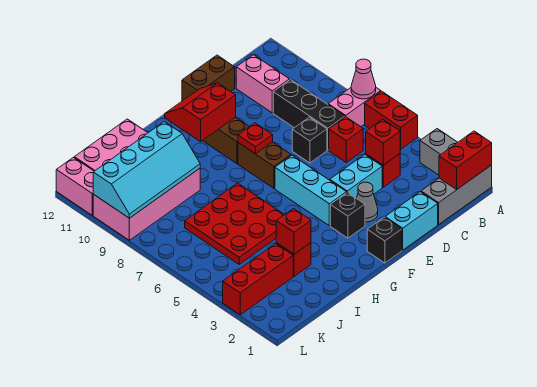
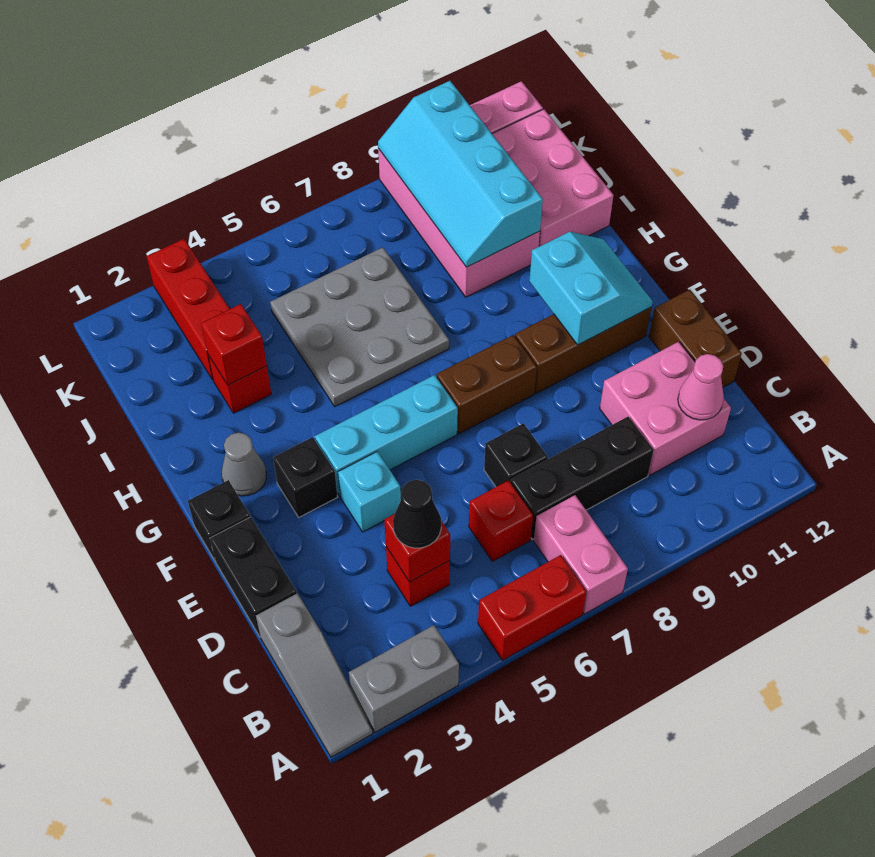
grey 1x3 brick [421,165,492,225] -> grey 1x3 slope [256,593,373,757]
red 1x2 brick [439,131,492,190] -> none
pink 1x1 cone [351,59,376,99] -> pink 1x1 cone moved to [678,354,724,420]
none -> black 1x1 cone [393,480,441,548]
pink 1x2 brick [236,55,289,113] -> pink 2x2 brick [600,342,731,475]
cyan 1x2 brick [385,192,438,250] -> black 1x2 brick [210,517,297,636]
cyan 1x2 brick [330,154,382,198] -> cyan 1x1 brick [338,452,401,532]
grey 1x1 cone [357,182,378,222] -> grey 1x1 cone moved to [222,432,266,496]
red 1x1 plate [238,123,273,154] -> none
red 2x2 slope [165,83,236,142] -> cyan 2x2 slope [529,232,653,345]
red 3x3 plate [185,183,284,264] -> grey 3x3 plate [270,247,449,406]

